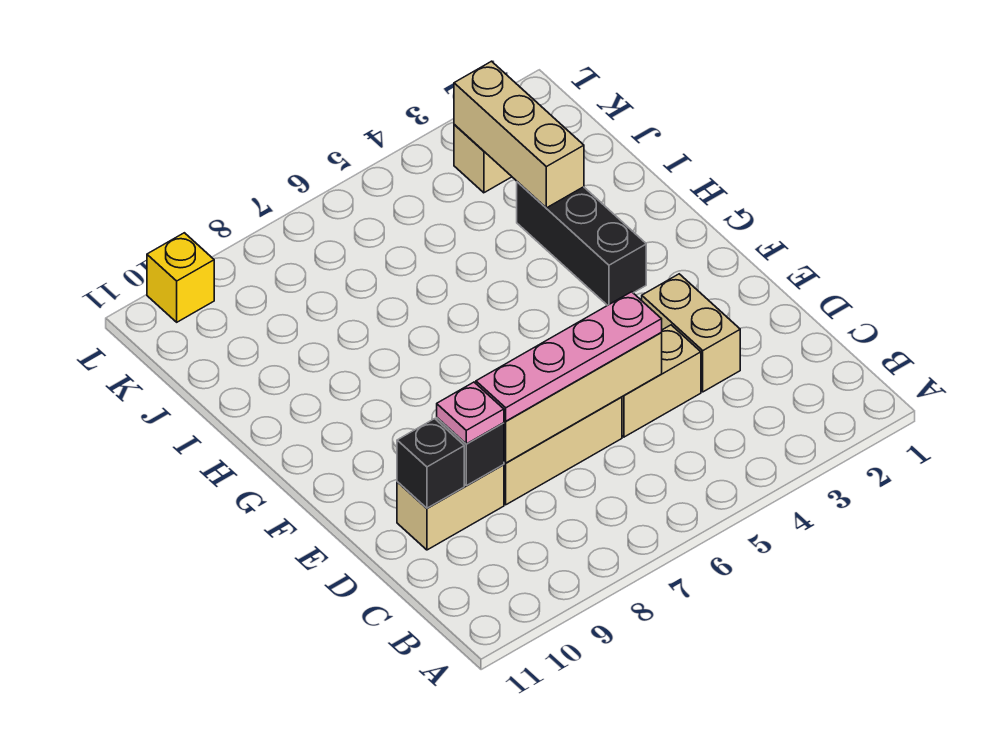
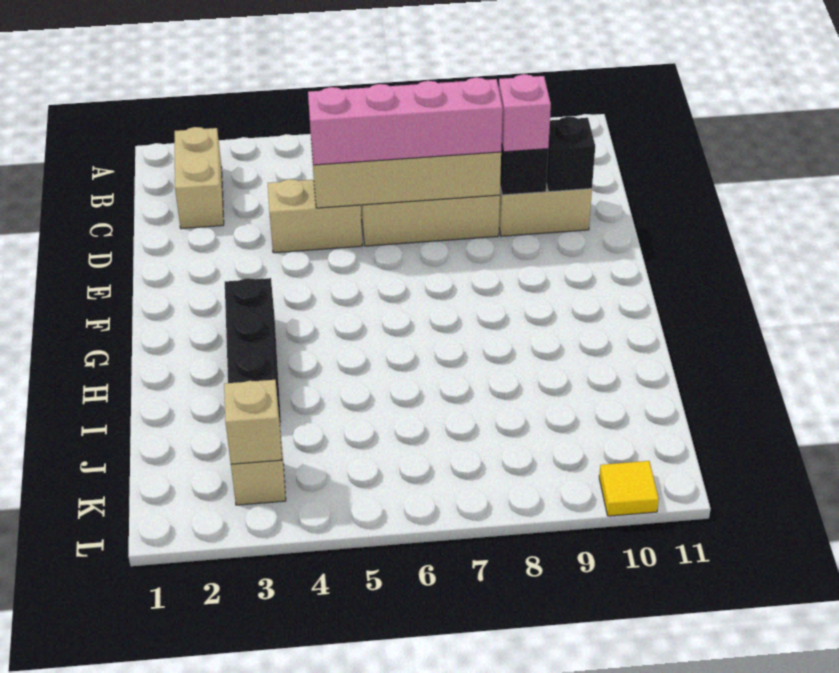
tan 1x2 brick [642,274,740,392] -> tan 1x2 brick moved to [175,127,224,229]
pink 1x4 plate [476,292,662,421] -> pink 1x4 brick [308,78,503,165]
pink 1x1 plate [437,382,504,444] -> pink 1x1 brick [499,74,551,152]
tan 1x3 brick [454,61,584,208] -> tan 1x1 brick [224,380,282,464]
yellow 1x1 brick [147,233,214,322] -> yellow 1x1 tile [599,461,659,516]

